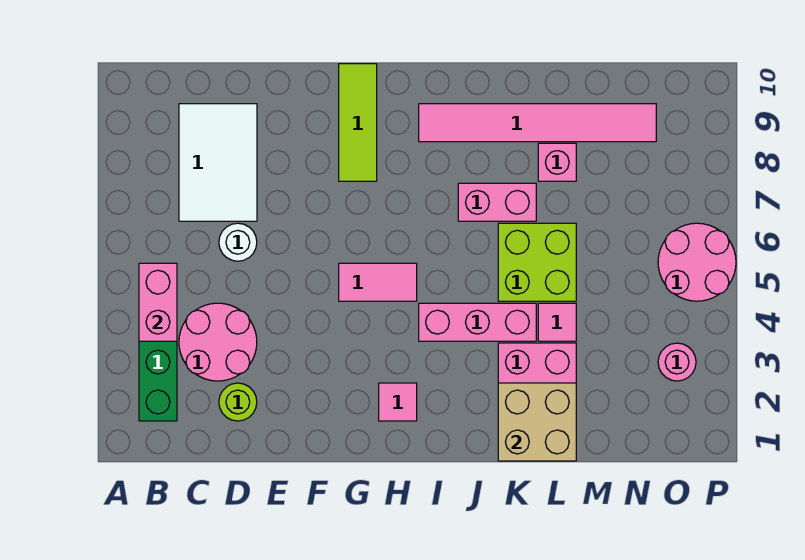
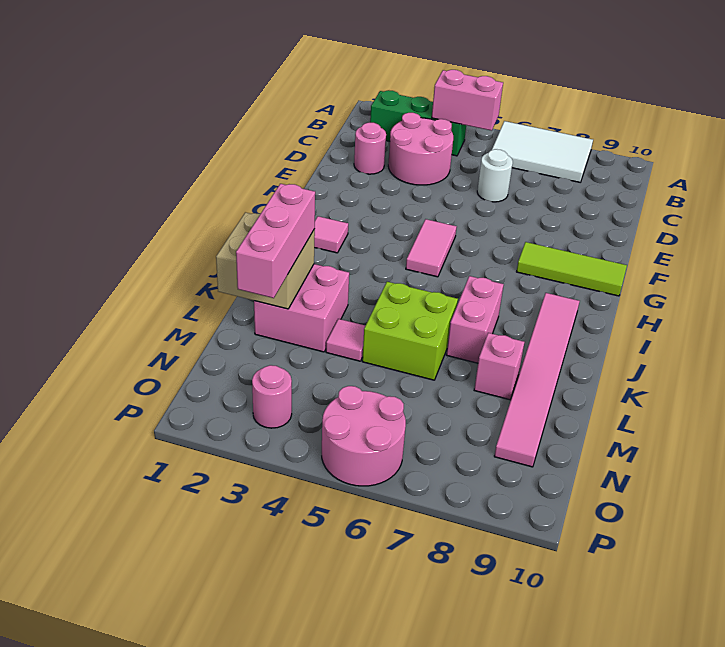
white 2x3 tile [179,104,257,221] -> white 2x3 tile moved to [492,121,593,182]
lime 1x1 round brick [219,383,257,421] -> pink 1x1 round brick [354,123,386,174]
pink 1x3 brick [419,303,536,341] -> pink 1x3 brick moved to [236,184,315,298]

